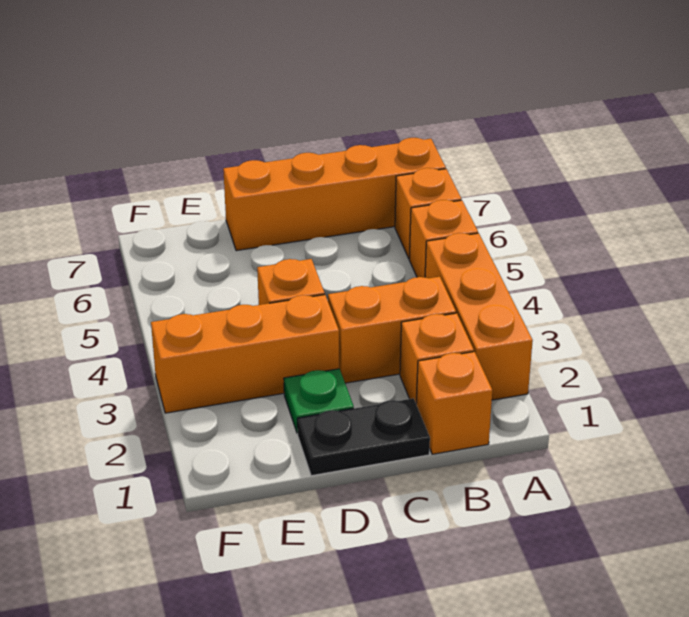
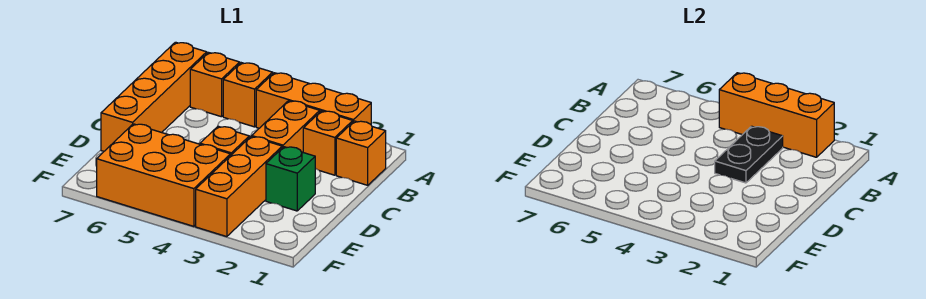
none -> orange 1x3 brick [719,73,834,157]
black 1x2 plate [297,398,430,476] -> black 1x2 plate moved to [715,126,783,183]
green 1x1 plate [284,369,354,433] -> green 1x1 brick [266,147,315,211]
none -> orange 2x3 brick [97,124,231,226]

